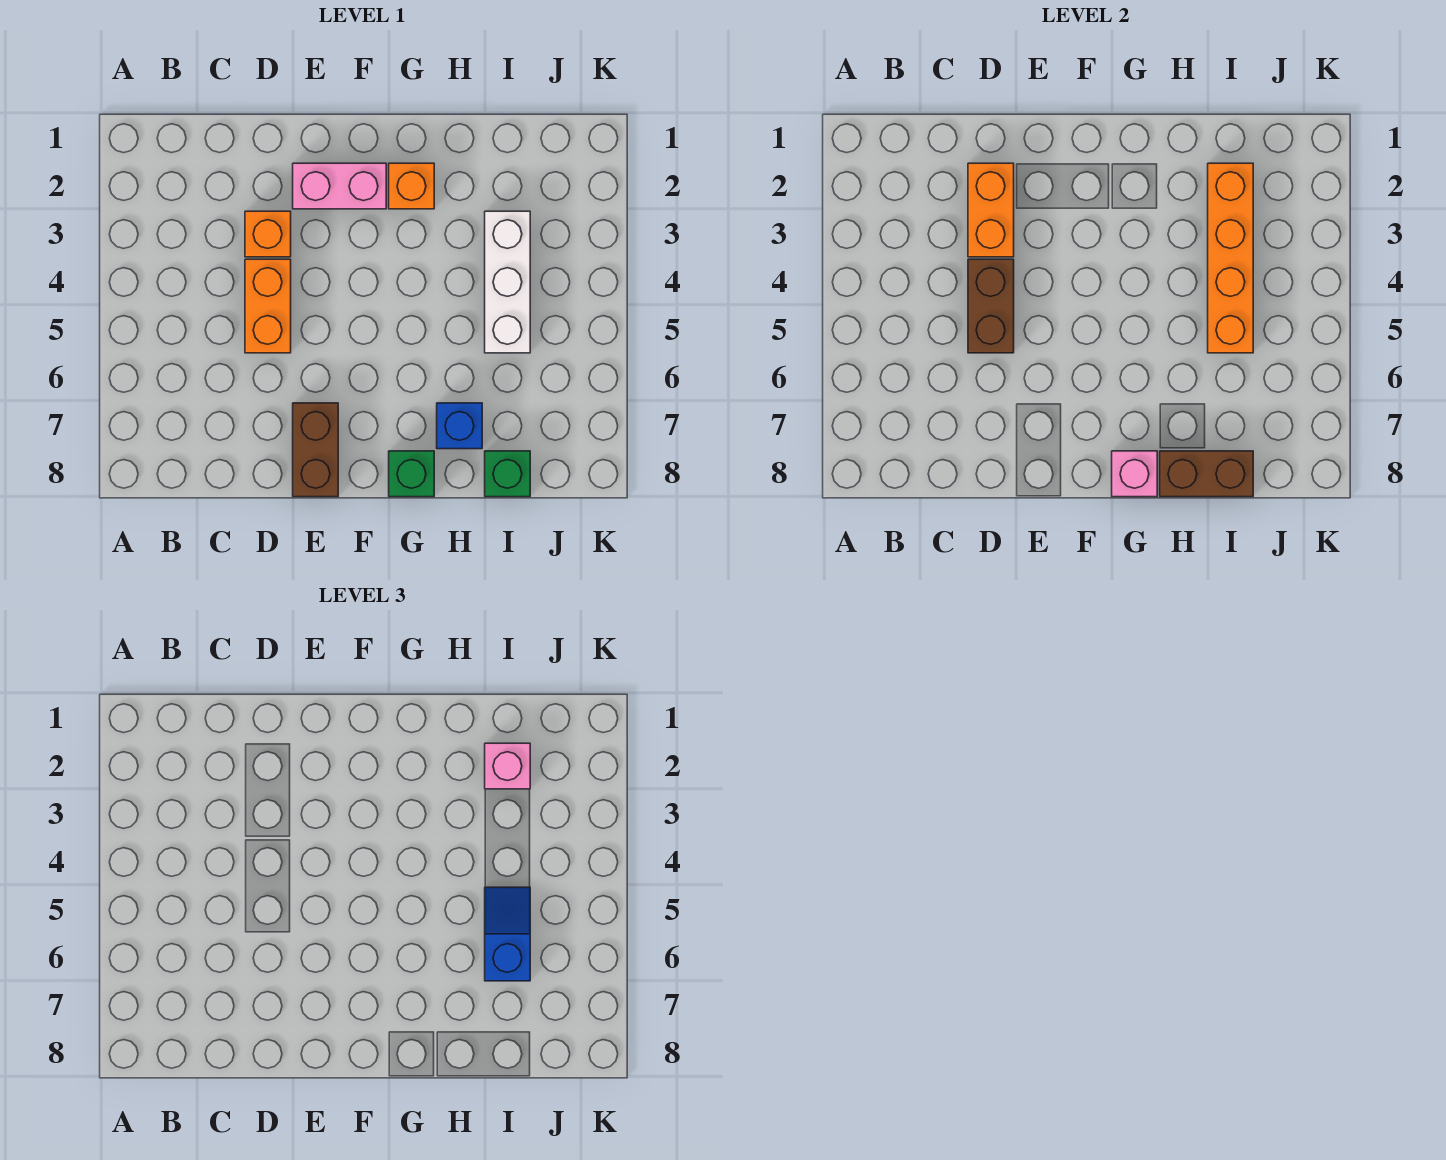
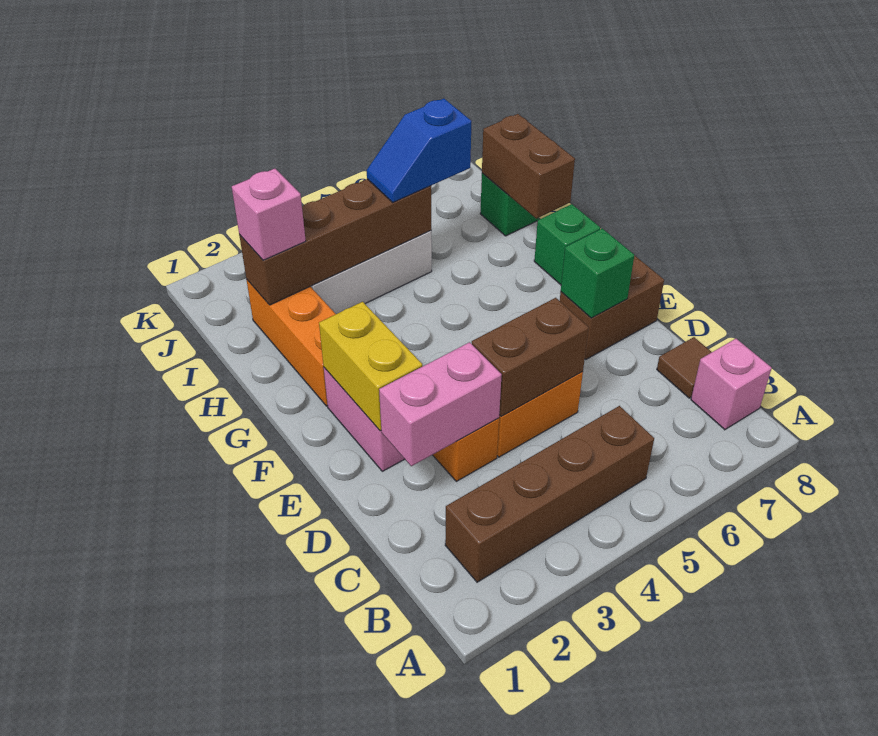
none -> brown 1x4 brick [445,406,654,582]
none -> brown 1x1 tile [657,337,712,398]
orange 1x2 brick [968,163,1014,257] -> pink 1x2 brick [379,342,502,466]
none -> yellow 1x2 brick [319,302,423,431]
none -> green 1x1 brick [561,228,634,318]
orange 1x1 brick [389,163,434,209] -> orange 1x3 brick [246,279,336,406]
pink 1x1 brick [1112,451,1157,497] -> pink 1x1 brick moved to [691,339,772,430]
blue 1x1 brick [437,403,482,449] -> none
orange 1x4 brick [1208,163,1253,353] -> brown 1x4 brick [239,179,431,305]

